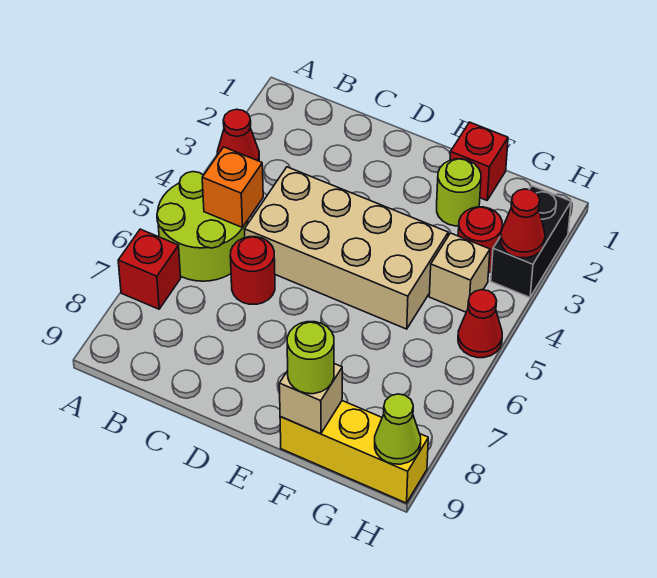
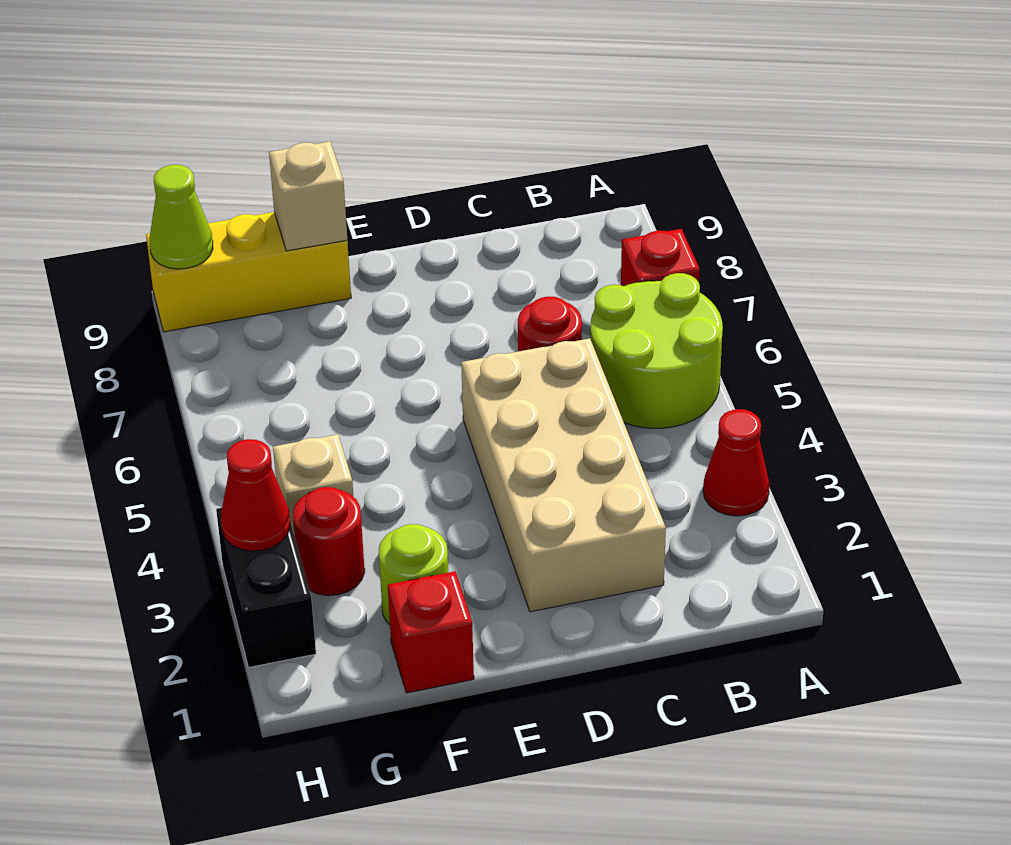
orange 1x1 brick [202,147,263,228] -> none
tan 2x4 brick [245,167,448,329] -> tan 2x4 brick turned to [461,338,666,612]
lime 1x1 round brick [287,322,334,394] -> none
red 1x1 cone [458,290,502,358] -> none

